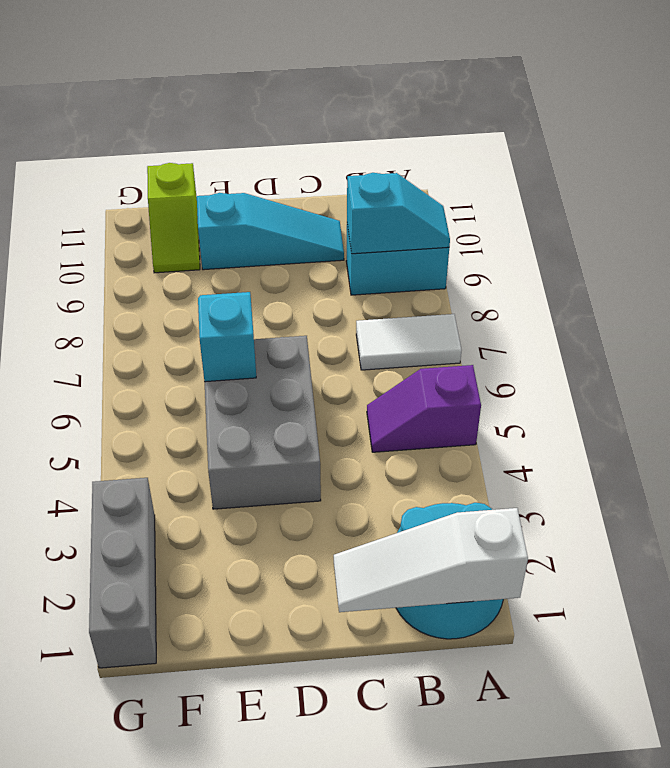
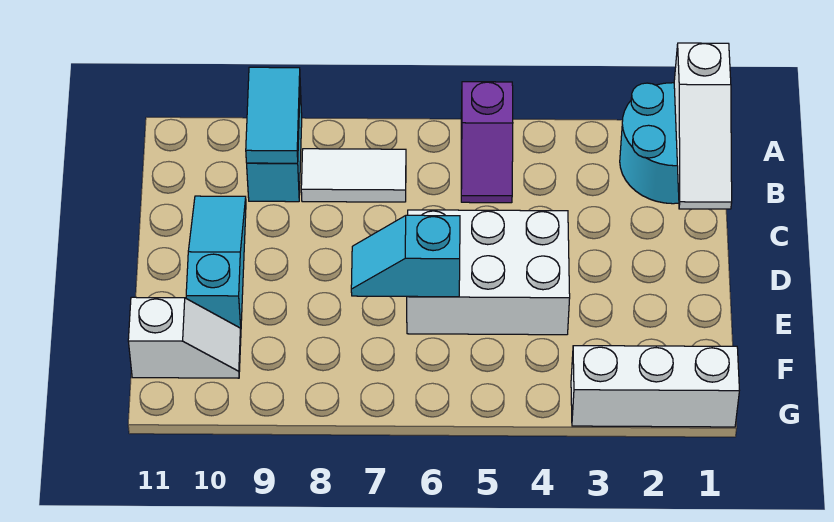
white 1x2 tile [356,314,462,370] -> white 1x2 tile turned to [301,149,406,202]
cyan 1x2 slope [347,173,450,254] -> cyan 1x2 tile [246,67,300,163]
grey 2x3 brick [205,336,321,509] -> white 2x3 brick [407,210,570,335]
lime 1x2 slope [147,163,200,273] -> white 1x2 slope [128,297,241,378]
grey 1x3 brick [89,478,156,668] -> white 1x3 brick [571,346,739,427]

